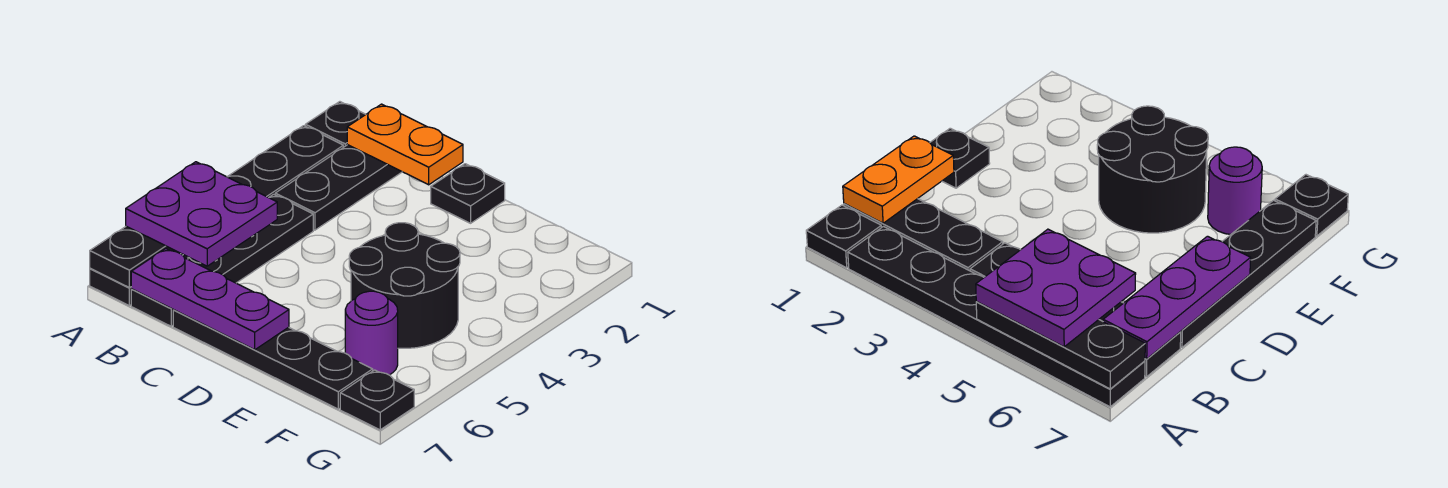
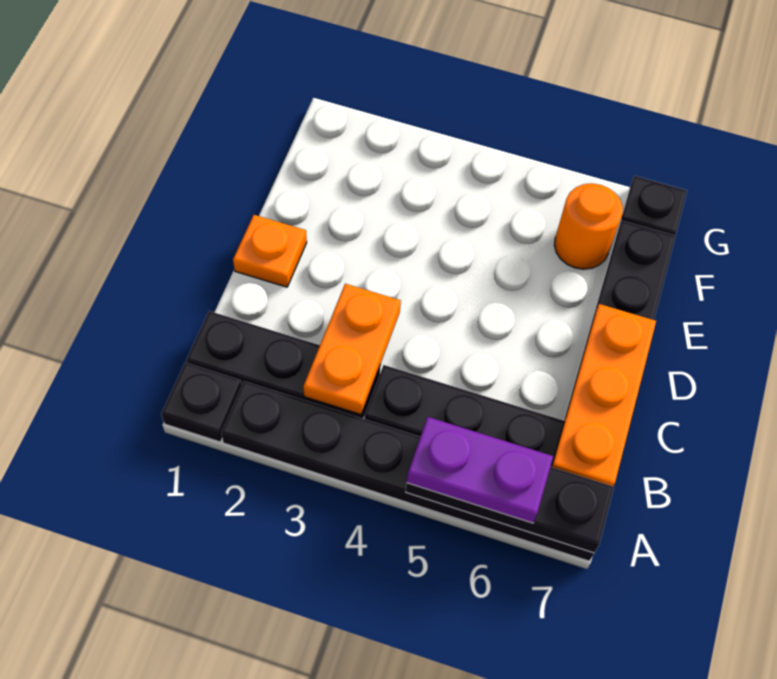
purple 2x2 plate [126,162,277,266] -> purple 1x2 plate [407,417,553,523]
orange 1x2 plate [347,104,463,185] -> orange 1x2 plate moved to [303,284,401,415]
purple 1x3 plate [131,249,289,350] -> orange 1x3 plate [552,304,656,486]
black 1x1 plate [431,164,505,223] -> orange 1x1 plate [233,215,307,287]
black 2x2 round brick [349,223,460,348] -> none
purple 1x1 round brick [345,291,398,375] -> orange 1x1 round brick [554,183,623,269]

